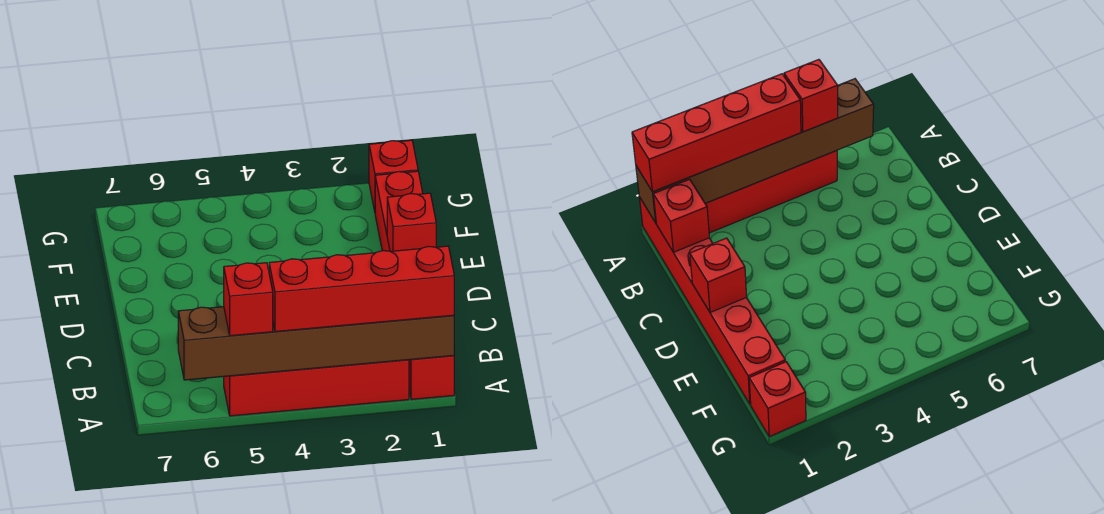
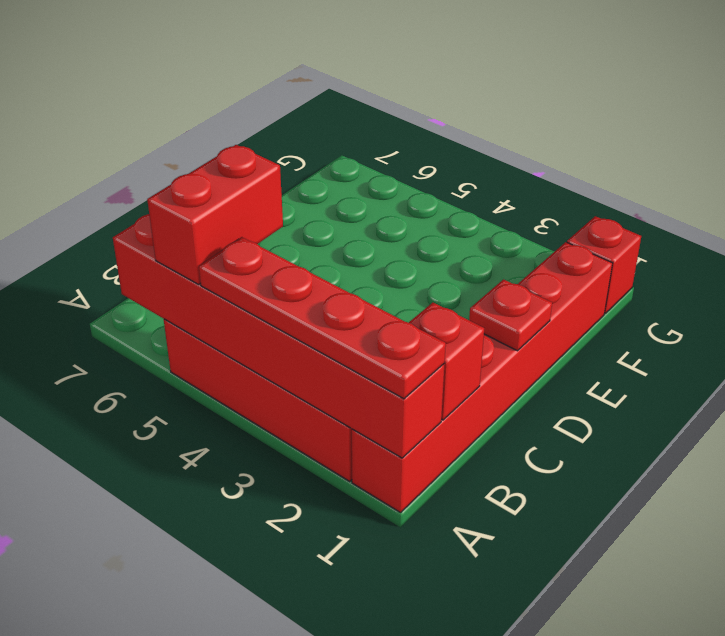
brown 1x6 brick [178,307,454,380] -> red 1x6 brick [113,214,444,458]
red 1x4 brick [269,246,454,332] -> red 1x4 plate [199,237,446,399]
red 1x1 brick [224,263,273,336] -> red 1x2 brick [147,145,283,284]
red 1x1 brick [387,193,436,251] -> red 1x1 plate [469,279,552,351]

